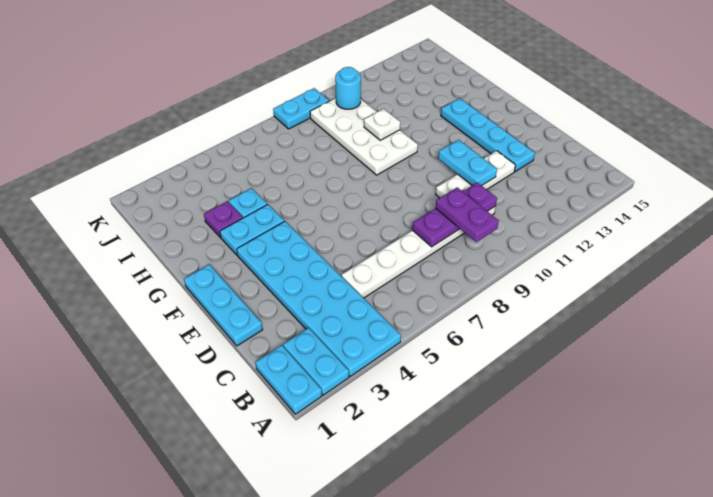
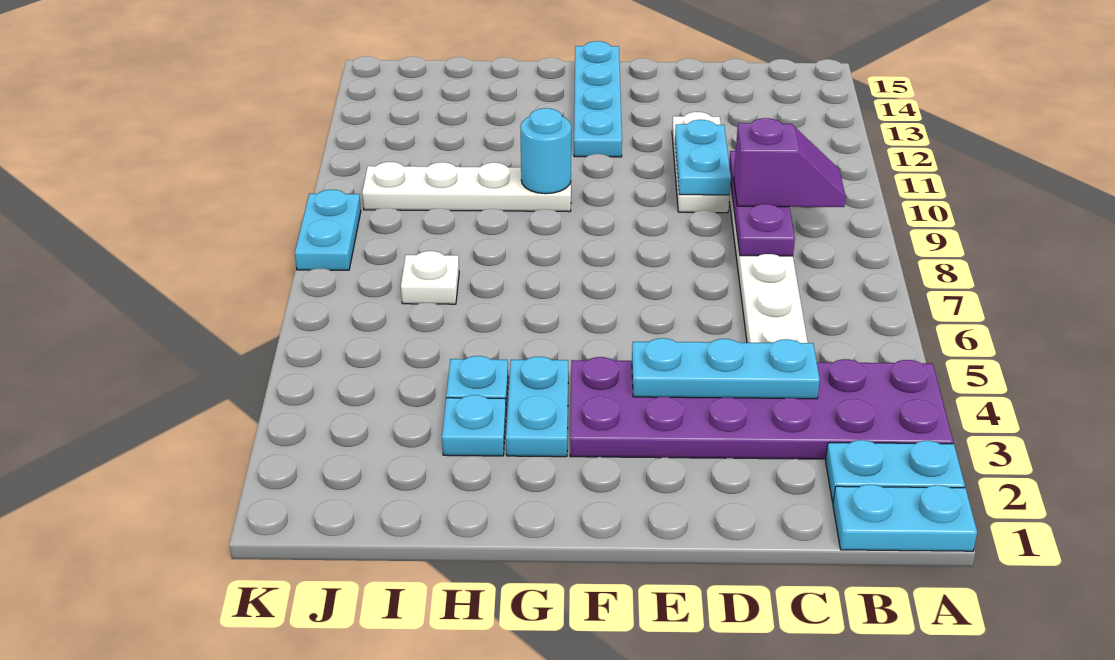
cyan 2x6 plate [237,221,401,376] -> purple 2x6 plate [570,357,953,459]
purple 1x2 plate [435,187,499,242] -> purple 1x2 slope [734,118,846,207]
cyan 1x3 plate [184,265,263,346] -> cyan 1x3 plate moved to [632,338,820,399]
cyan 1x2 plate [438,140,497,186] -> cyan 1x2 plate turned to [675,120,731,195]
cyan 1x4 plate [441,98,535,172] -> cyan 1x4 plate turned to [574,41,622,157]
white 2x4 plate [310,98,418,175] -> white 1x4 plate [362,162,571,212]
purple 1x1 plate [204,201,243,238] -> cyan 1x1 plate [442,395,506,456]
white 1x1 plate [364,109,400,140] -> white 1x1 plate moved to [401,251,459,304]
cyan 1x1 round brick [335,67,361,109] -> cyan 1x1 round brick moved to [520,108,571,194]

